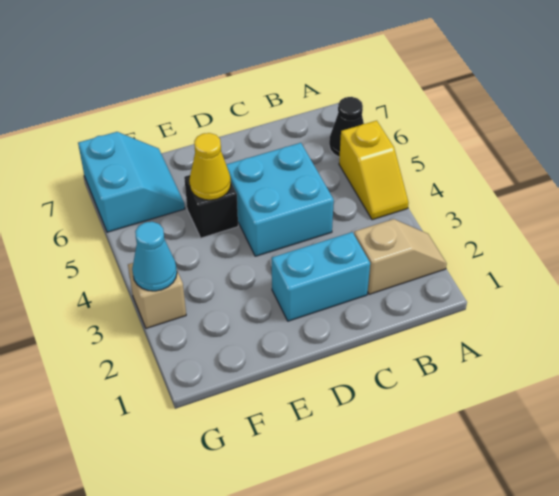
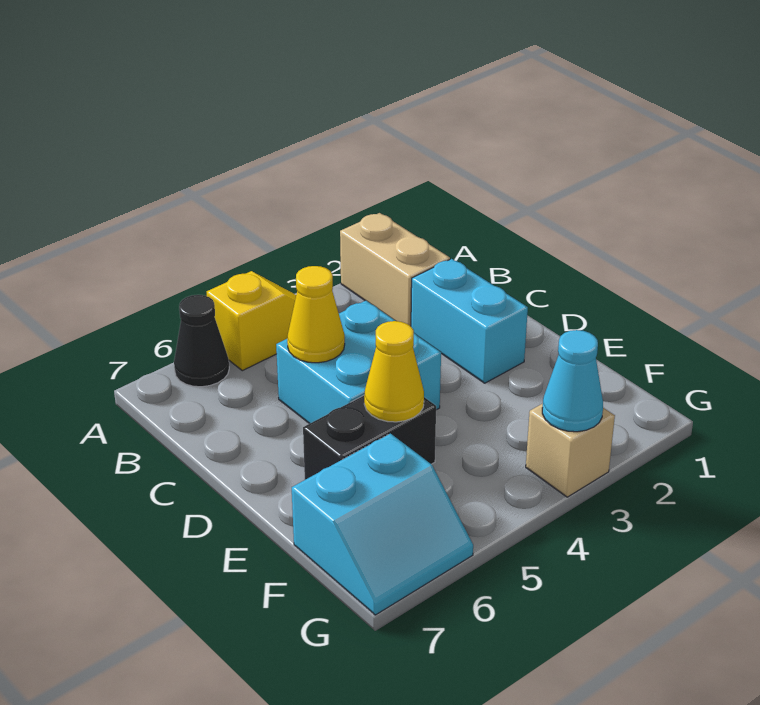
tan 1x2 slope [354,219,447,294] -> tan 1x2 brick [340,213,450,326]
none -> yellow 1x1 cone [287,266,345,363]
black 1x1 brick [184,175,238,238] -> black 1x2 brick [303,395,436,480]
cyan 2x2 slope [78,132,185,232] -> cyan 2x2 slope turned to [292,434,473,615]

